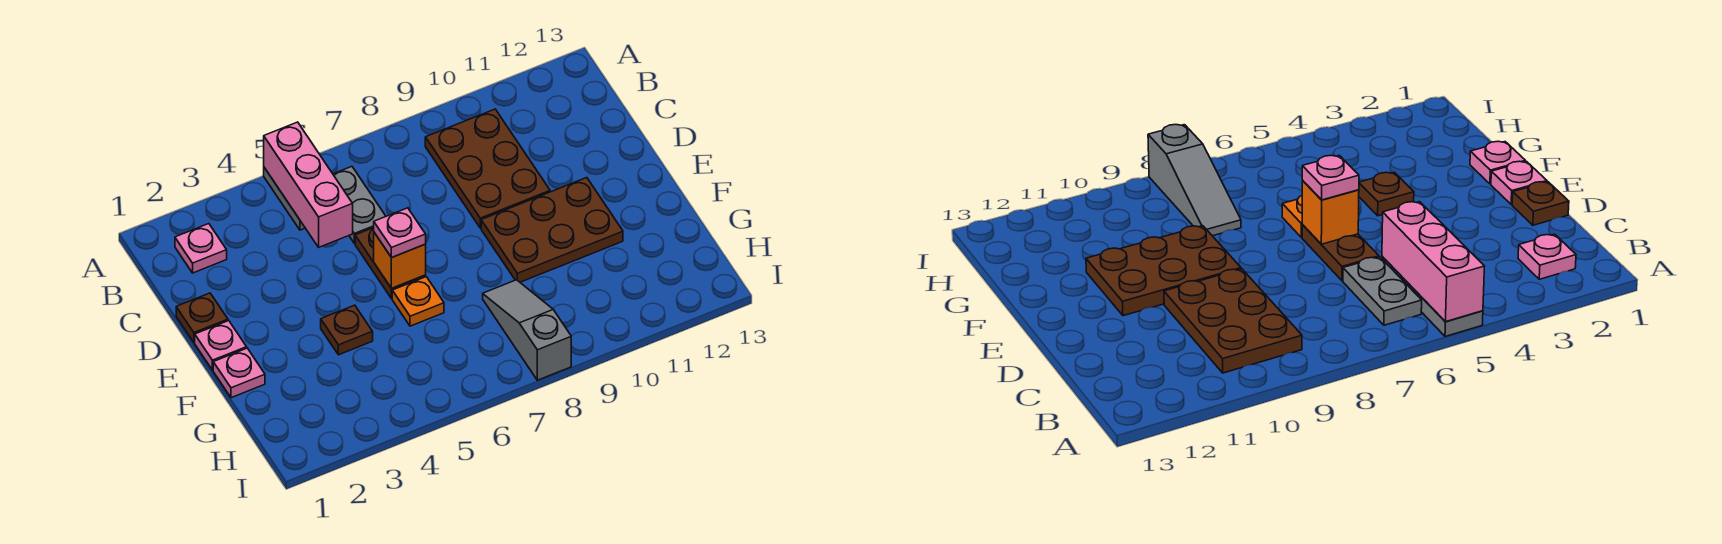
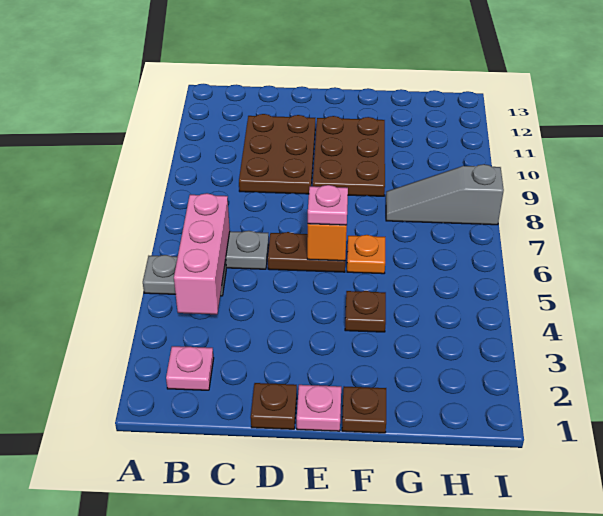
pink 1x3 brick [264,122,353,247] -> pink 1x3 brick turned to [174,193,230,314]
brown 2x3 plate [425,109,550,228] -> brown 2x3 plate turned to [239,114,315,194]
pink 1x1 plate [213,348,265,398] -> brown 1x1 plate [342,386,386,433]

